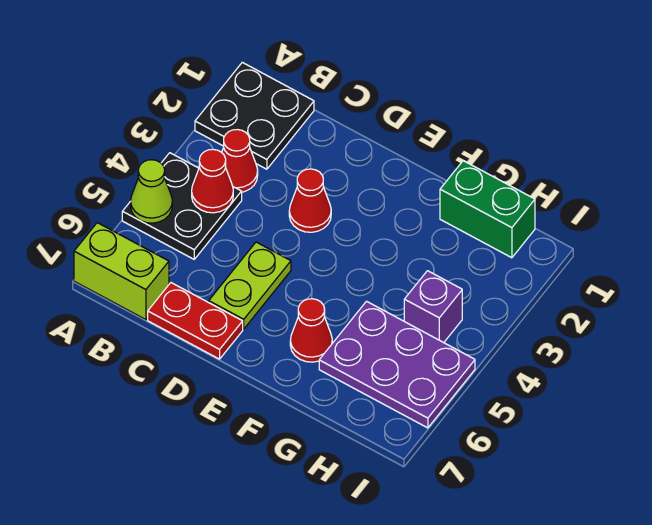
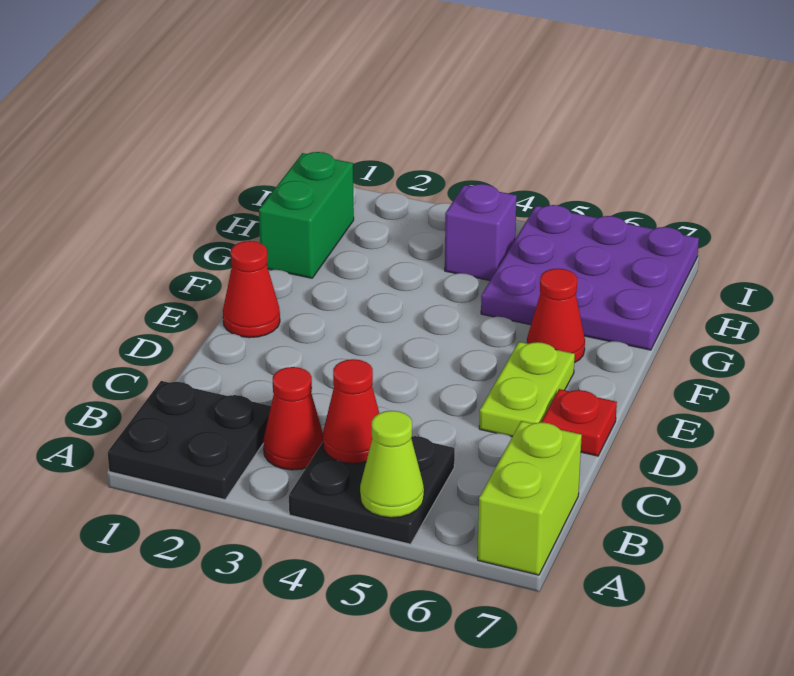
red 1x2 plate [148,283,243,359] -> red 1x1 plate [542,389,617,456]
red 1x1 cone [289,169,331,232] -> red 1x1 cone moved to [223,241,280,338]
lime 1x2 plate [209,242,291,329] -> lime 1x2 plate turned to [479,342,575,437]
purple 2x3 plate [319,301,475,428] -> purple 3x3 plate [481,205,699,350]

